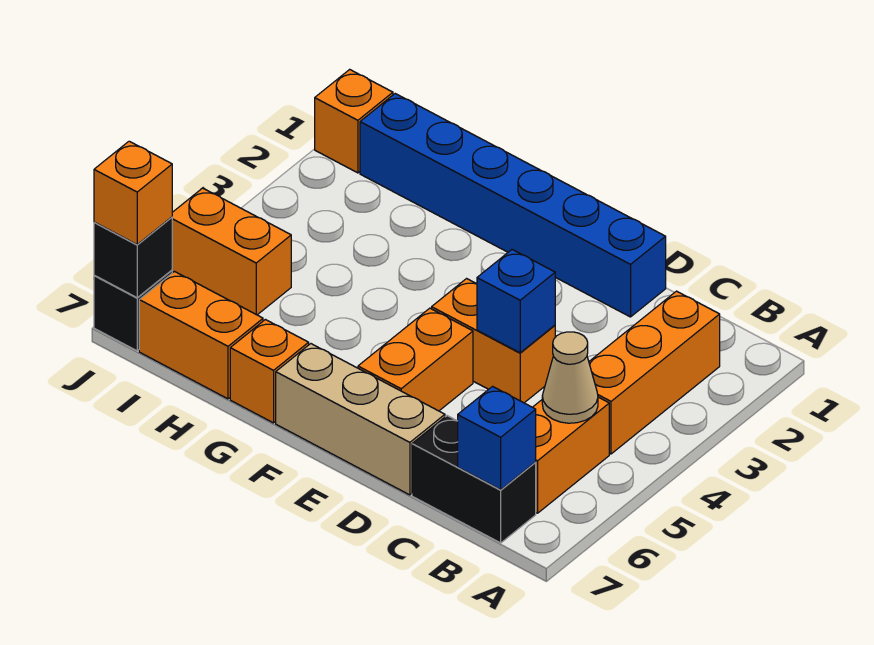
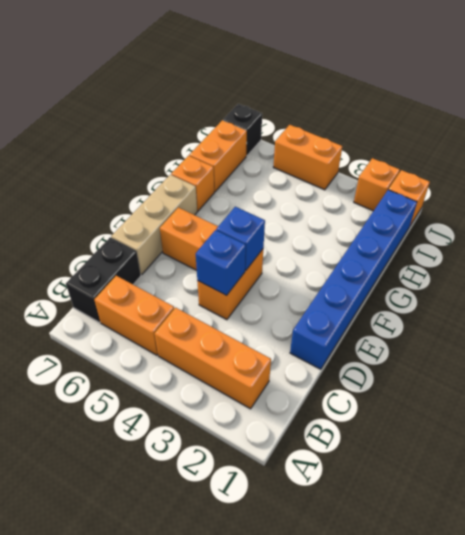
tan 1x1 cone [542,332,598,423] -> none
blue 1x1 brick [458,386,536,490] -> blue 1x1 brick moved to [216,207,265,270]
orange 1x2 brick [172,188,291,315] -> orange 1x2 brick turned to [274,125,342,190]
black 1x1 brick [94,217,172,298] -> none
orange 1x1 brick [94,141,172,244] -> orange 1x1 brick moved to [354,158,400,211]

